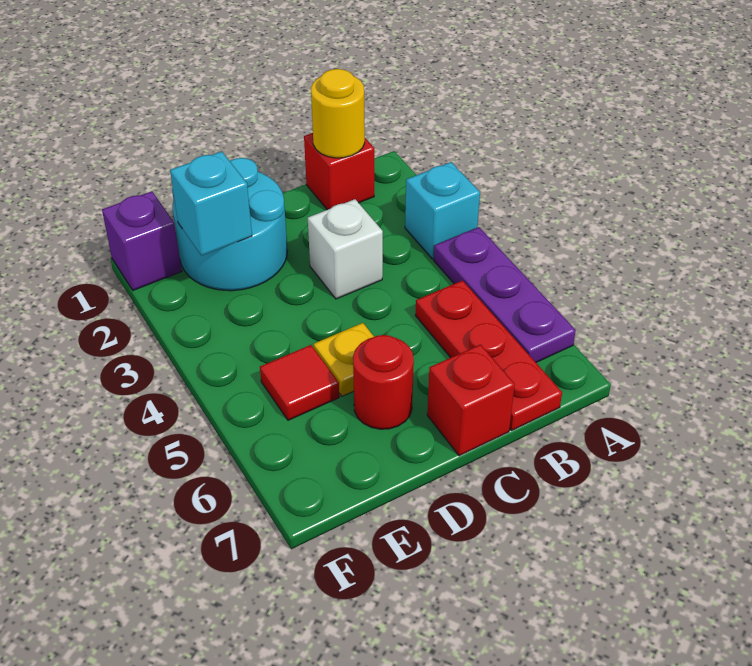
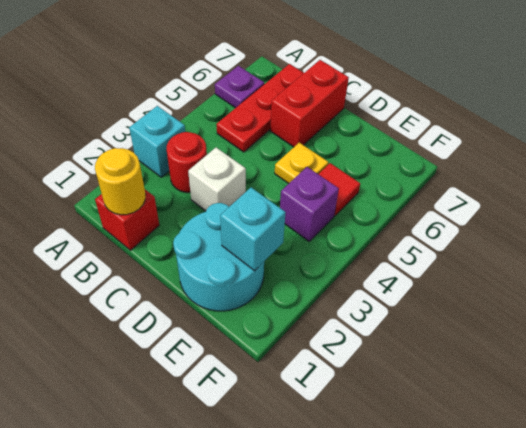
purple 1x3 plate [434,227,576,362] -> purple 1x1 plate [215,66,264,108]
red 1x1 brick [427,345,515,456] -> red 1x2 brick [270,60,349,147]
red 1x1 round brick [353,335,414,429] -> red 1x1 round brick moved to [167,132,207,193]
purple 1x1 brick [102,191,182,290] -> purple 1x1 brick moved to [280,167,339,241]

